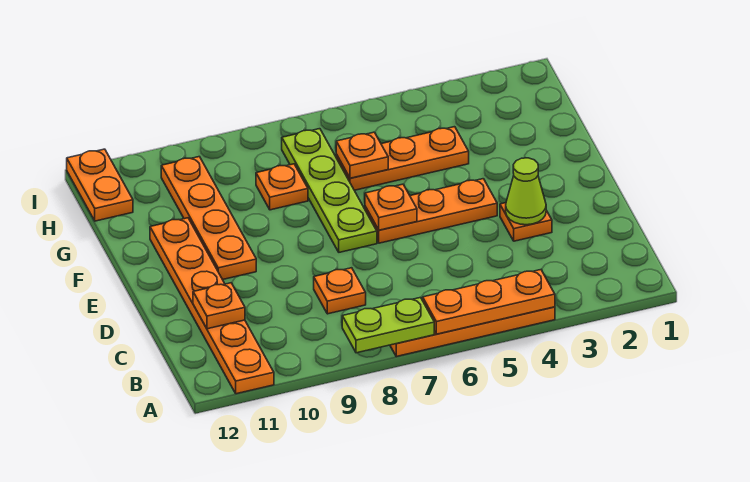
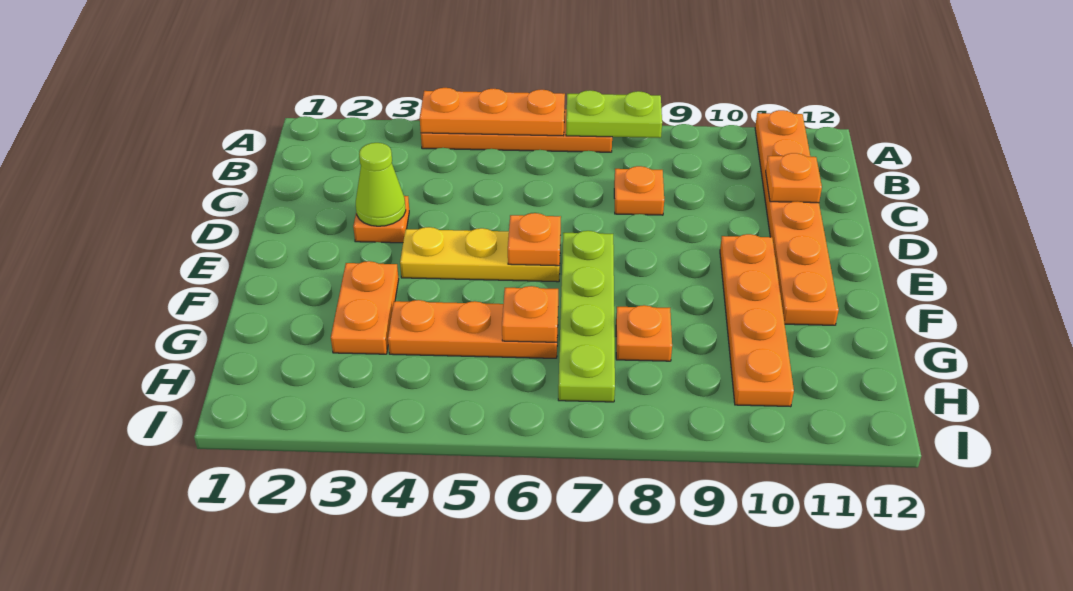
orange 1x3 plate [365,179,497,243] -> yellow 1x3 plate [400,227,561,282]
orange 1x2 plate [67,149,133,221] -> orange 1x2 plate moved to [331,261,399,354]

